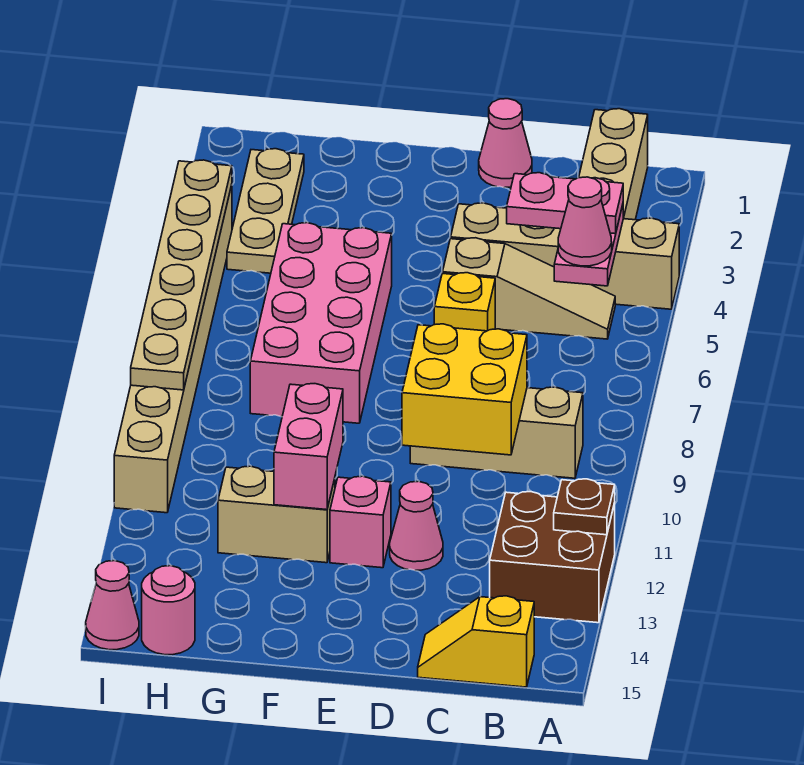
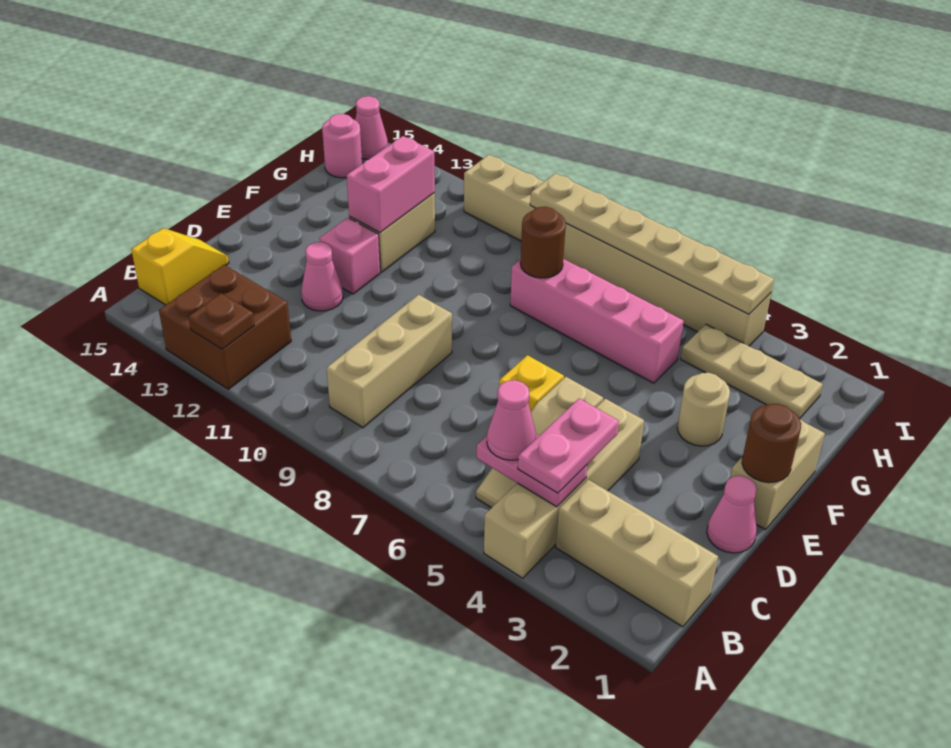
yellow 2x2 brick [402,324,527,455] -> none
none -> tan 1x2 brick [730,419,825,530]
none -> brown 1x1 round brick [742,404,801,483]
none -> tan 1x1 round brick [677,373,730,446]
pink 2x4 brick [250,223,392,423] -> pink 1x4 brick [510,259,684,383]
pink 1x2 brick [274,384,343,510] -> pink 1x2 brick turned to [347,136,435,232]
none -> brown 1x1 round brick [520,207,566,278]

